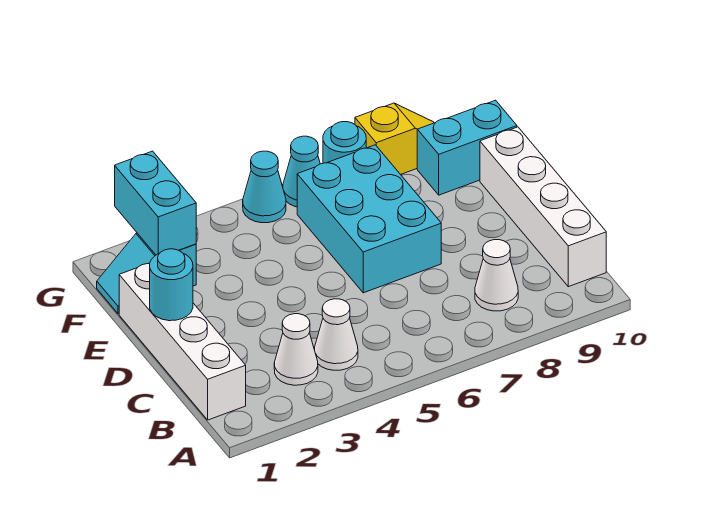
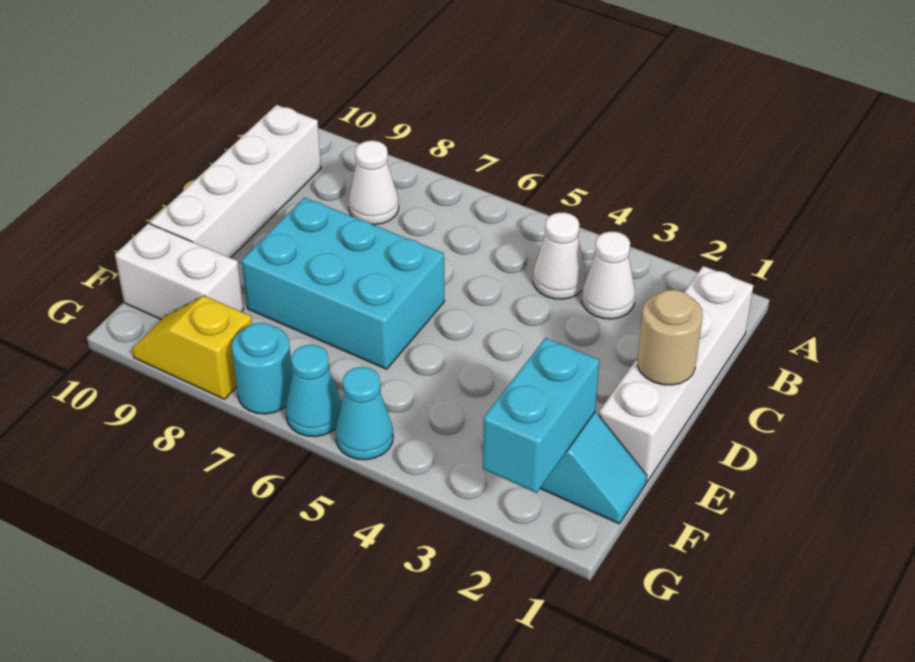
cyan 1x1 round brick [149,249,193,321] -> tan 1x1 round brick [637,290,703,385]
cyan 2x3 brick [297,145,441,293] -> cyan 2x3 brick turned to [242,198,444,369]
cyan 1x2 brick [417,100,517,195] -> white 1x2 brick [115,223,244,320]

